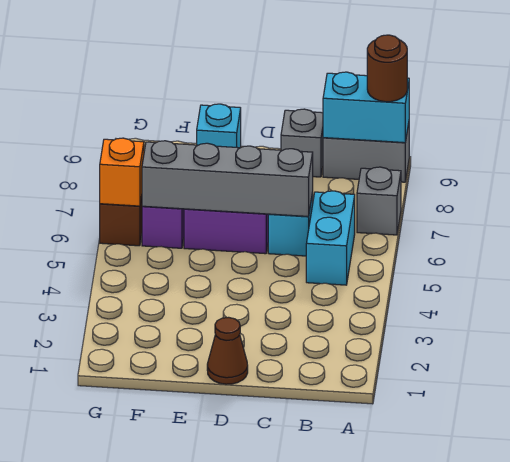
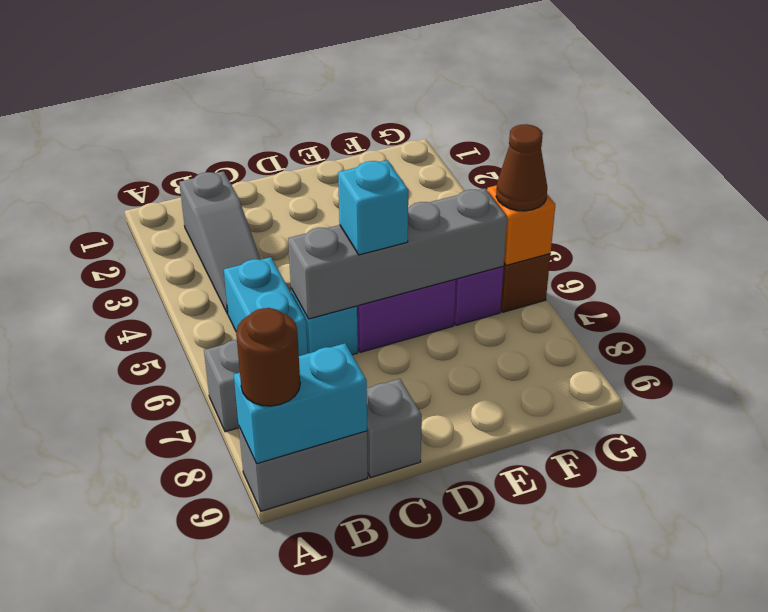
none -> grey 1x3 slope [179,171,261,314]
brown 1x1 cone [207,317,248,384] -> brown 1x1 cone moved to [496,124,547,211]
cyan 1x1 brick [197,104,241,148] -> cyan 1x1 brick moved to [338,160,408,255]

